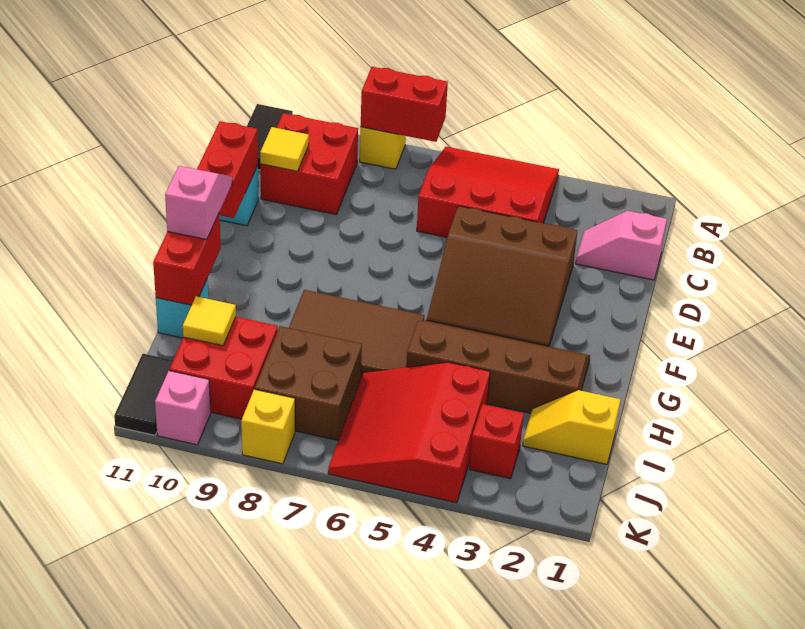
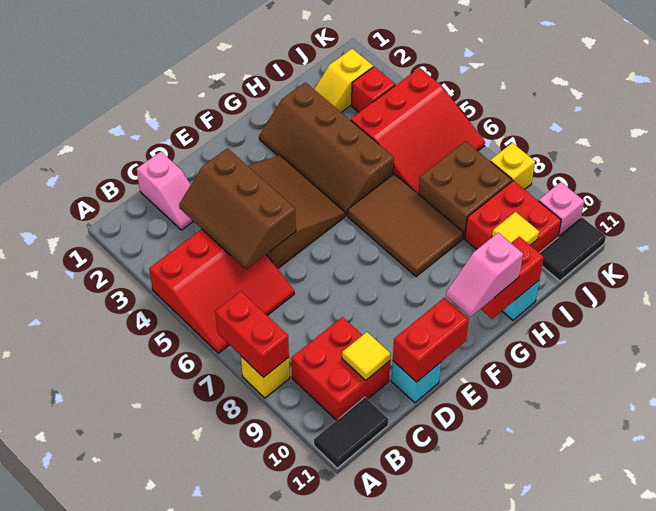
red 3x3 slope [417,147,559,237] -> red 3x3 slope turned to [149,229,294,353]
none -> brown 2x3 slope [179,148,296,269]
yellow 1x2 slope [523,390,621,464] -> yellow 1x2 slope turned to [314,49,373,112]

